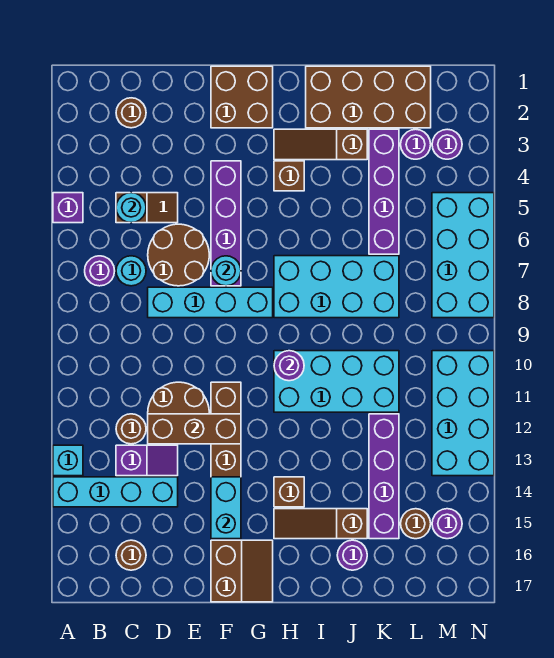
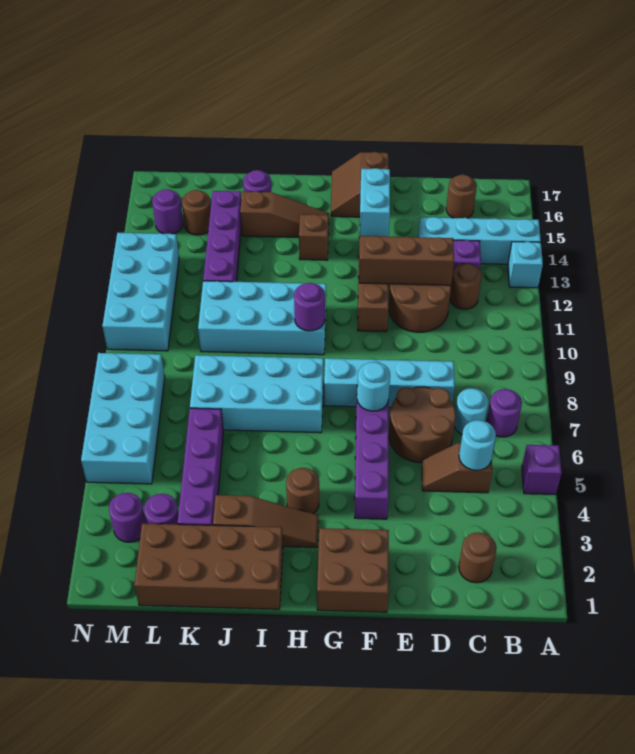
brown 1x1 brick [274,161,304,191] -> brown 1x1 round brick [286,468,319,514]

